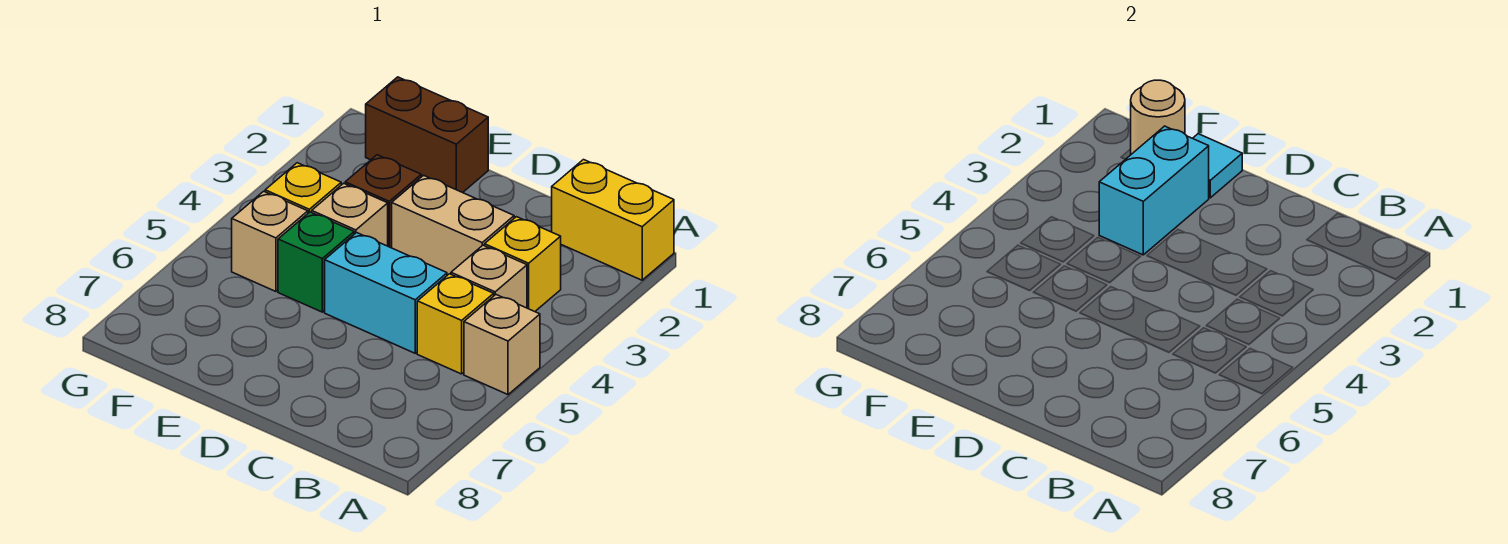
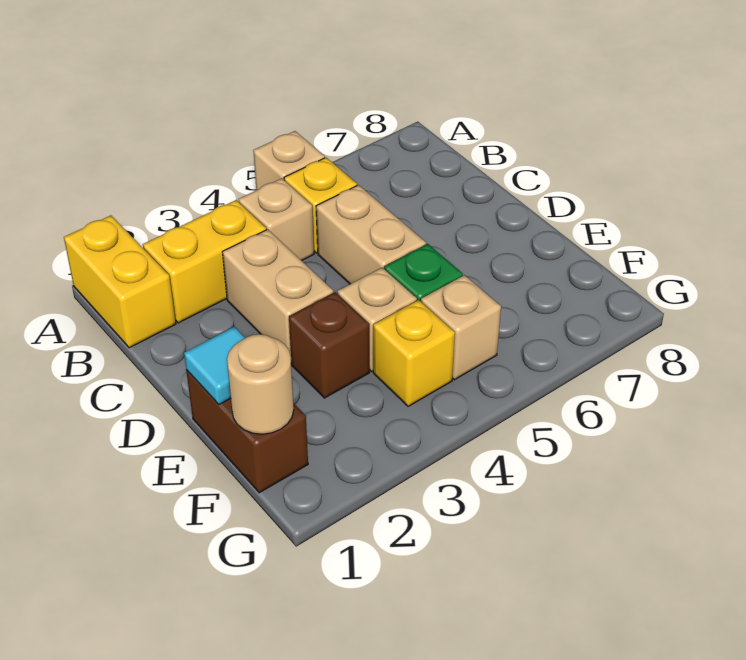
yellow 1x1 brick [485,217,561,312] -> yellow 1x2 brick [143,200,266,323]
cyan 1x2 brick [325,233,447,353] -> tan 1x2 brick [316,185,426,284]
cyan 1x2 brick [1099,126,1209,255] -> none

